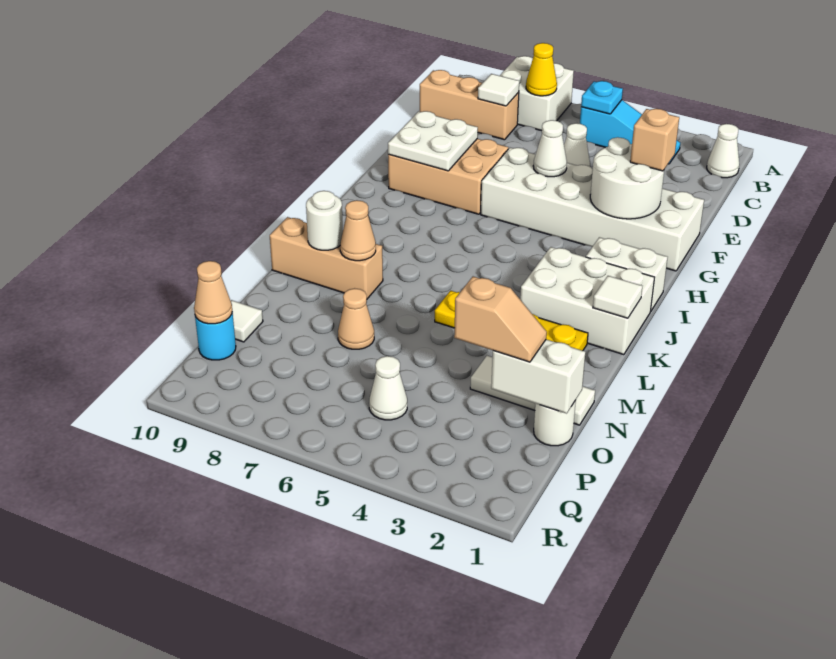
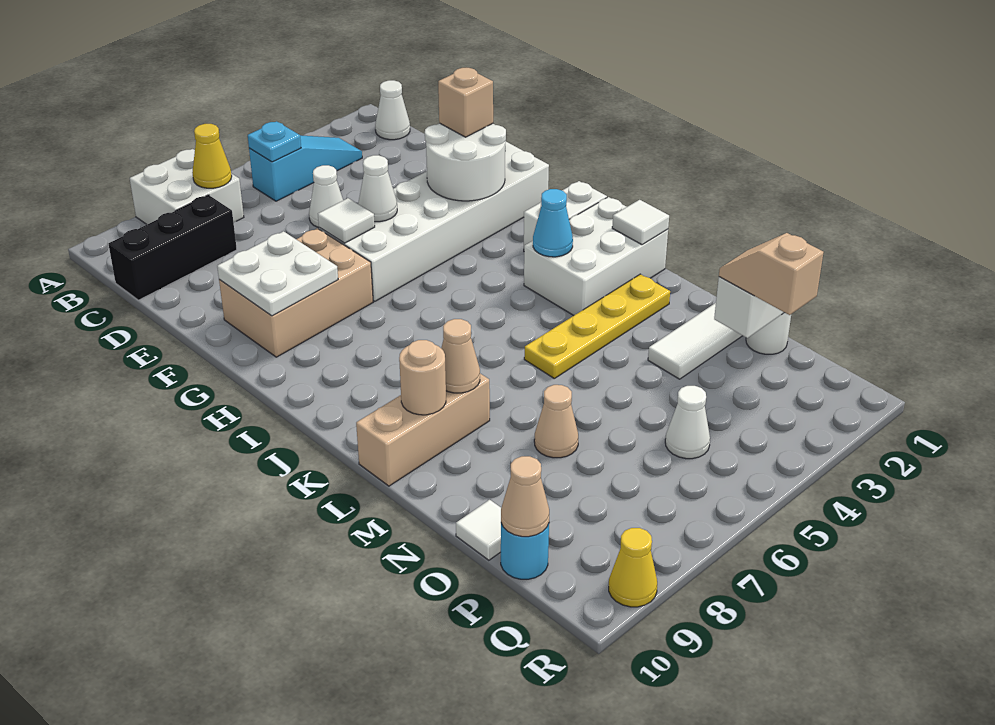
tan 1x3 brick [420,70,519,140] -> black 1x3 brick [109,195,237,300]
white 1x1 tile [478,74,519,106] -> white 1x1 tile moved to [318,198,375,243]
none -> cyan 1x1 cone [533,189,573,257]
white 1x1 round brick [306,191,343,250] -> tan 1x1 round brick [399,340,446,415]
tan 1x2 slope [454,277,547,362] -> tan 1x2 slope turned to [719,233,824,315]
none -> yellow 1x1 cone [609,528,657,607]

